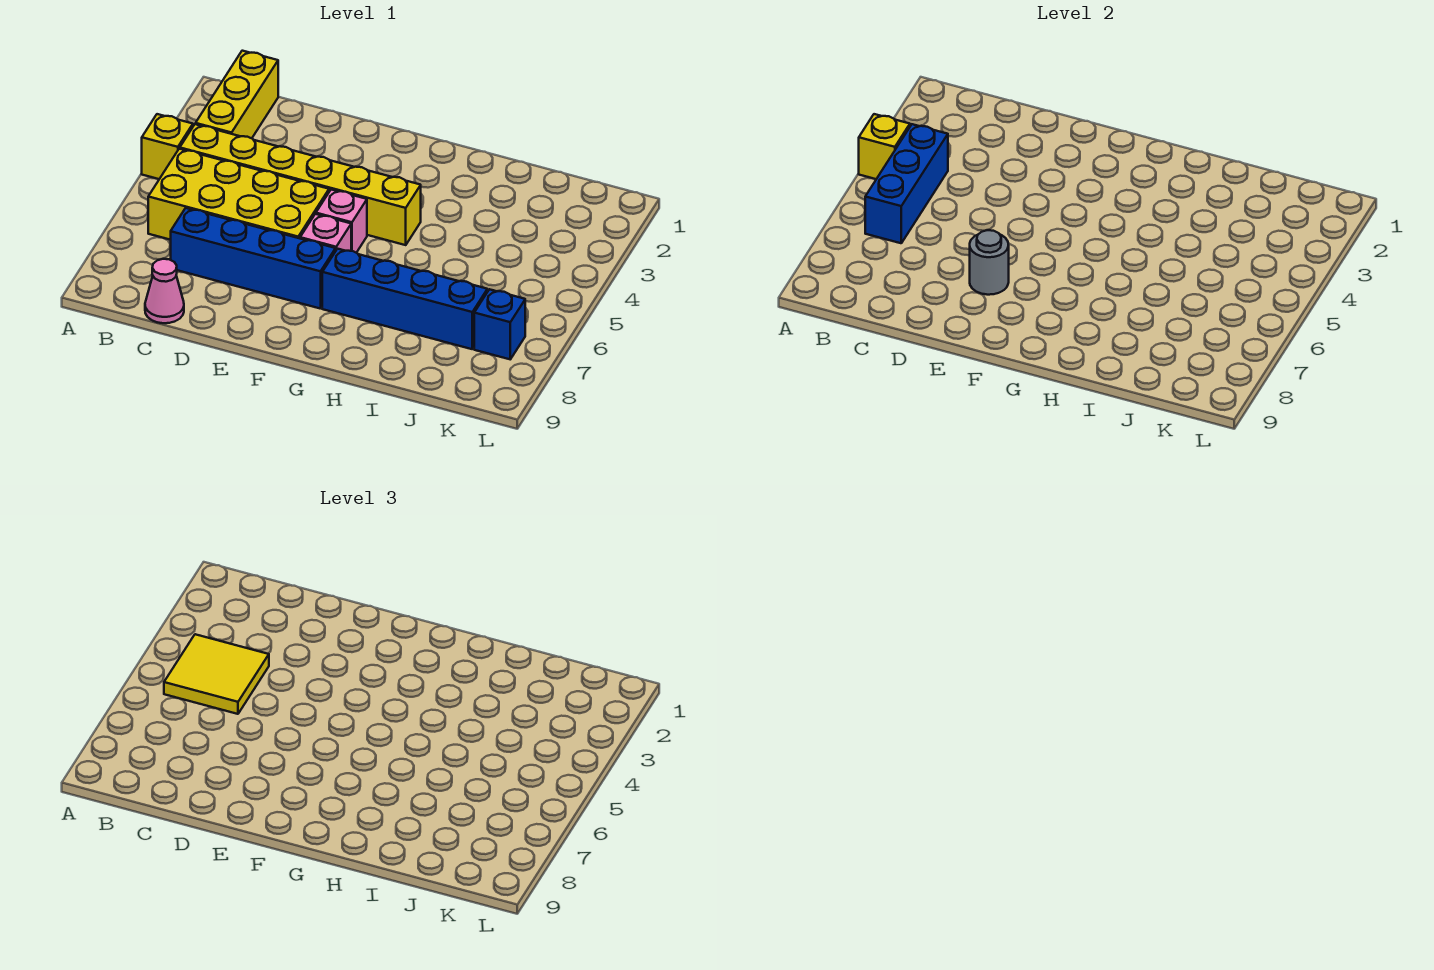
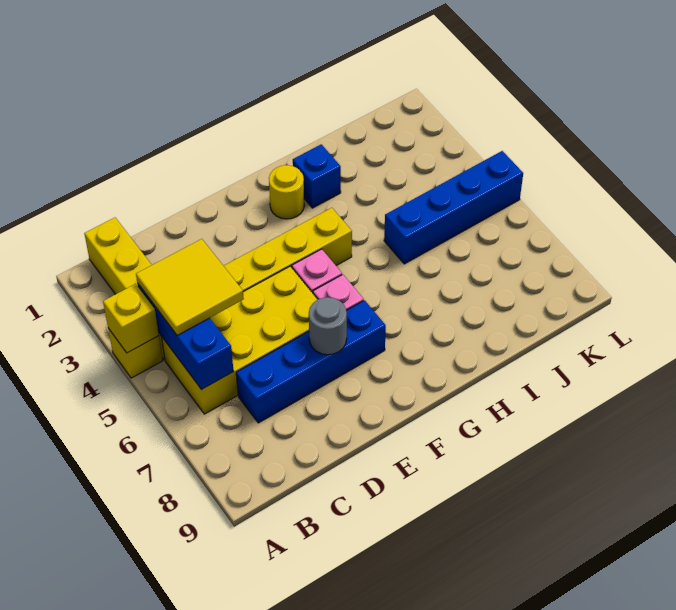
pink 1x1 cone [145,259,184,323] -> none
none -> yellow 1x1 round brick [269,165,304,219]
blue 1x4 brick [322,249,487,349] -> blue 1x4 brick moved to [384,151,523,264]
blue 1x1 brick [474,289,525,359] -> blue 1x1 brick moved to [293,144,341,208]

